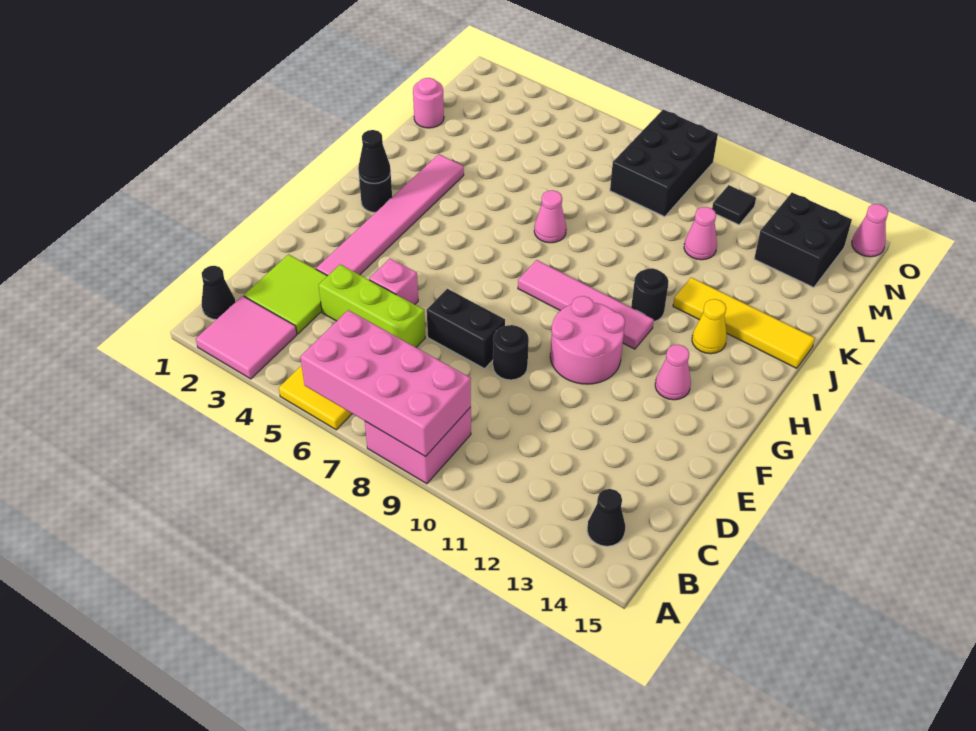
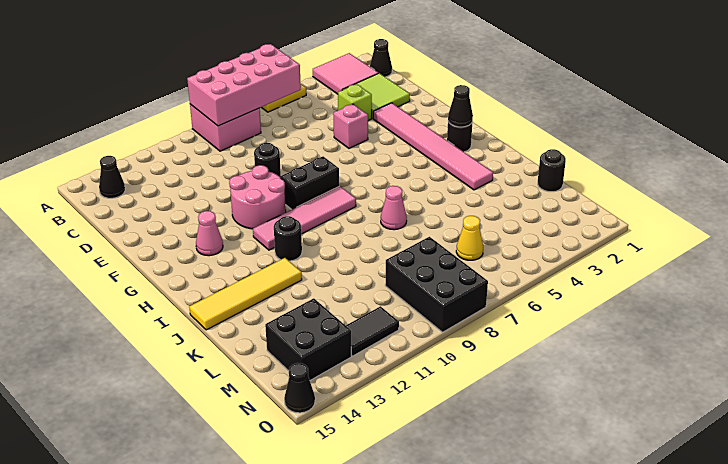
lime 1x3 brick [319,264,425,347] -> lime 1x1 brick [338,84,372,121]
black 1x2 brick [427,289,505,369] -> black 1x2 brick moved to [281,156,339,210]
yellow 1x1 cone [692,299,727,354] -> yellow 1x1 cone moved to [456,216,483,260]
pink 1x1 round brick [413,78,444,128] -> black 1x1 round brick [538,149,566,192]
pink 1x1 cone [684,207,717,260] -> none
black 1x1 tile [712,185,756,225] -> black 1x2 tile [346,306,399,356]
pink 1x1 cone [852,204,888,257] -> black 1x1 cone [284,363,315,413]

